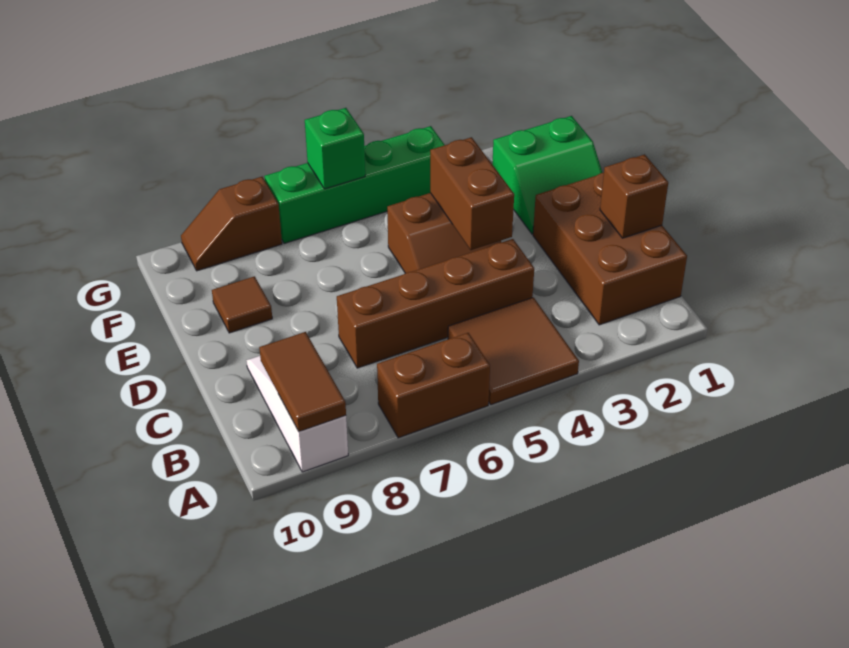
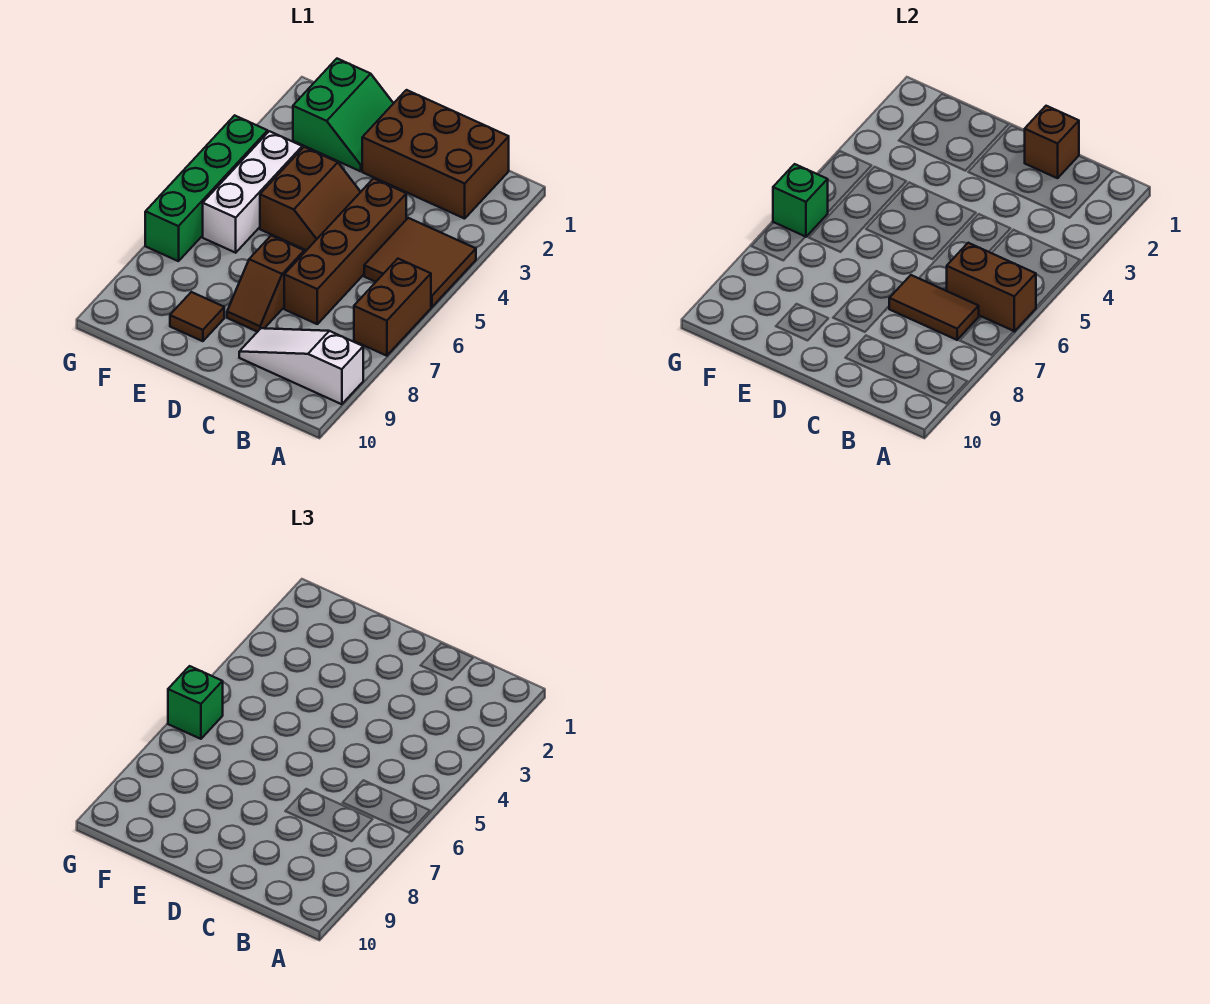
brown 1x2 tile [259,332,346,431] -> brown 1x2 tile moved to [889,275,979,340]
brown 1x2 brick [430,137,514,250] -> brown 1x2 brick moved to [947,243,1036,331]
none -> white 1x3 brick [203,131,302,253]
none -> green 1x1 brick [168,666,223,739]
brown 1x2 slope [181,177,282,271] -> brown 1x2 slope moved to [227,236,304,332]

